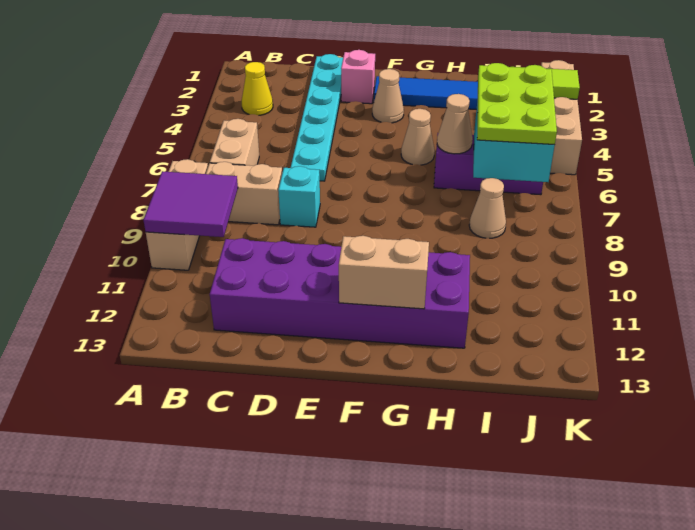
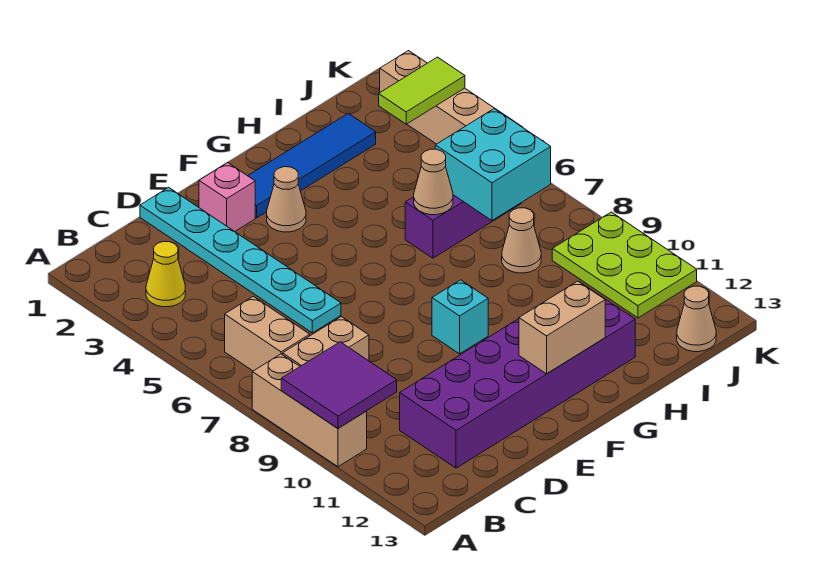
cyan 1x1 brick [278,166,320,227] -> cyan 1x1 brick moved to [432,280,488,354]
tan 1x1 cone [401,109,435,165] -> tan 1x1 cone moved to [677,286,716,352]
lime 2x3 plate [477,63,557,145] -> lime 2x3 plate moved to [552,212,697,318]

